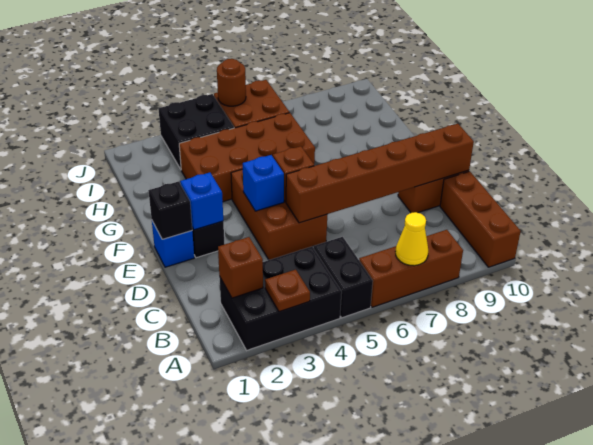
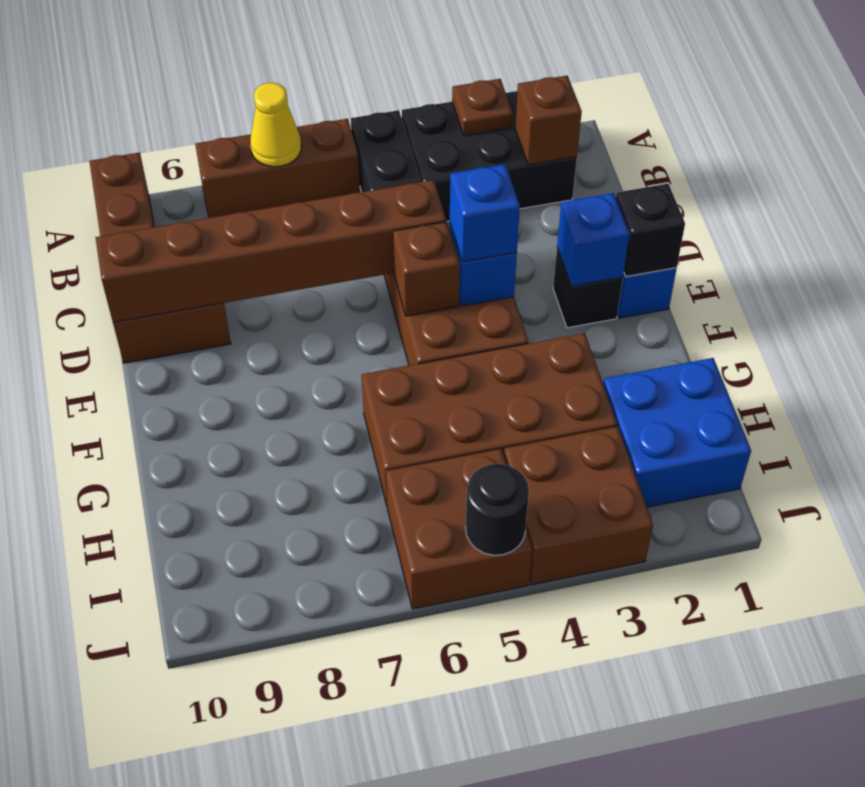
none -> blue 1x1 brick [450,164,520,262]
none -> blue 2x2 brick [603,358,751,507]
black 2x2 brick [159,94,234,169] -> brown 2x2 brick [504,426,653,585]
brown 1x1 round brick [217,59,246,106] -> black 1x1 round brick [466,464,529,555]

